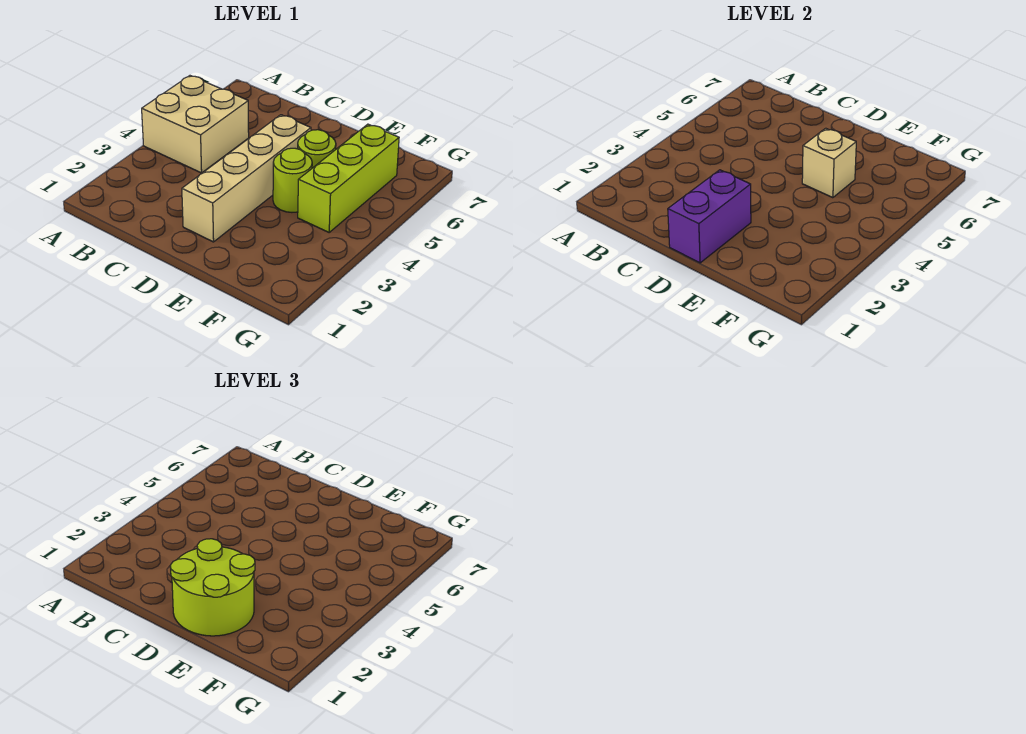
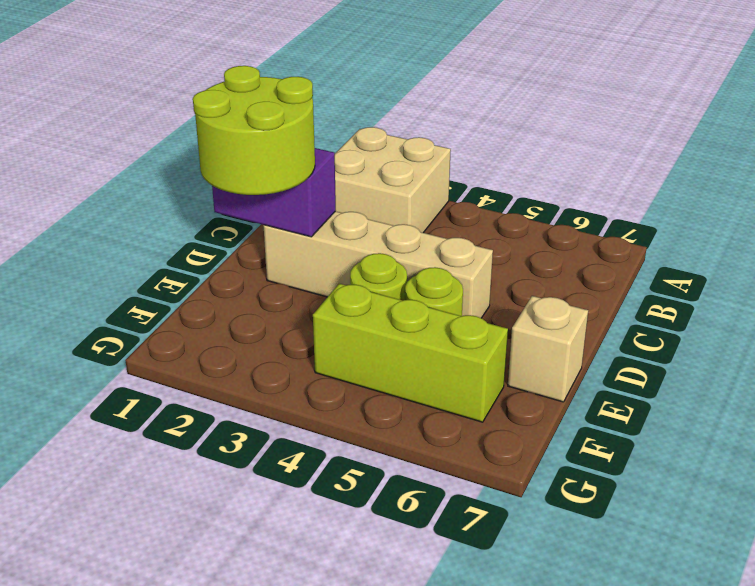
tan 2x2 brick [142,76,249,173] -> tan 2x2 brick moved to [335,127,451,233]
tan 1x1 brick [802,128,856,198] -> tan 1x1 brick moved to [508,296,588,402]

